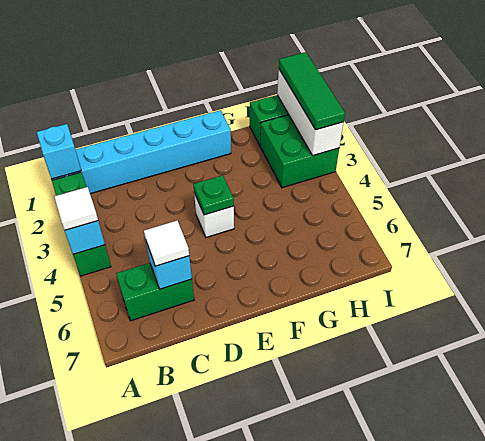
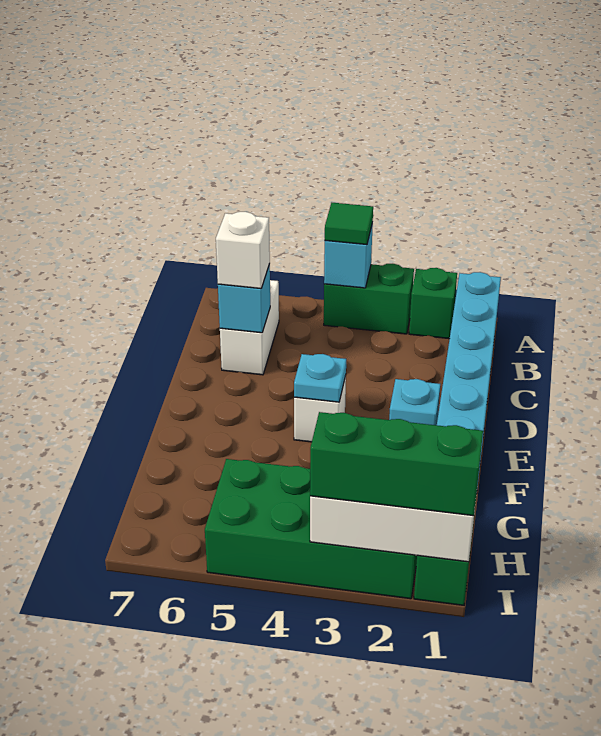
cyan 1x1 brick [37,124,81,179] -> cyan 1x1 brick moved to [389,379,440,425]
white 1x1 tile [54,187,98,230] -> green 1x1 tile [325,203,373,245]
green 1x2 brick [116,263,194,321] -> white 1x2 brick [220,280,279,375]
white 1x1 tile [144,221,189,266] -> white 1x1 brick [216,212,270,289]
green 1x1 plate [193,175,234,215] -> cyan 1x1 plate [294,354,346,402]
green 2x2 brick [260,115,339,188] -> green 2x4 brick [205,459,417,599]
green 1x3 tile [279,52,345,130] -> green 1x3 brick [310,412,483,516]

